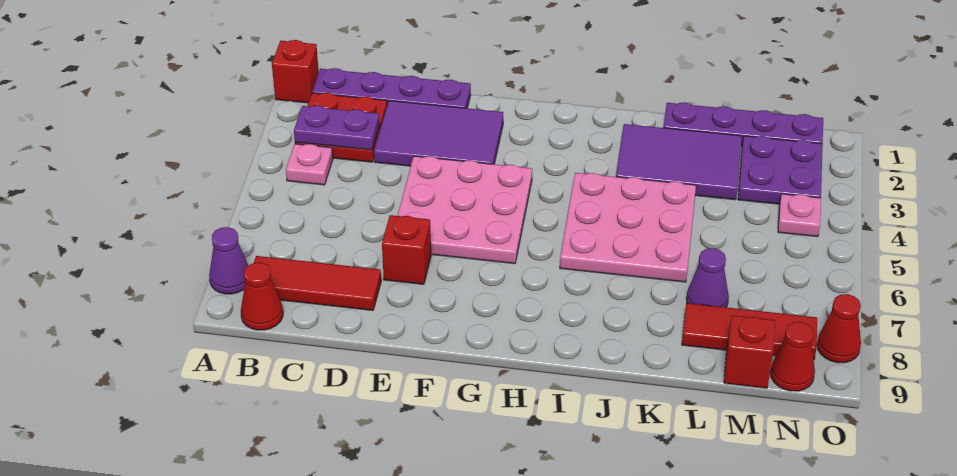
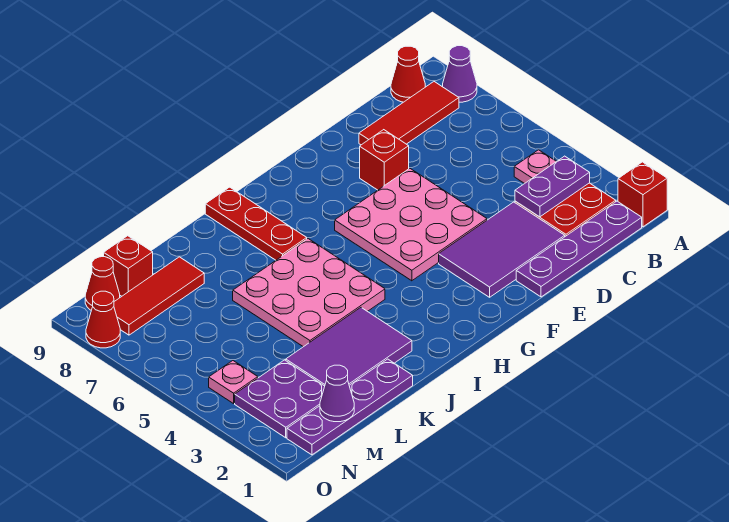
none -> red 1x3 plate [205,187,307,260]
purple 1x1 cone [686,248,729,307] -> purple 1x1 cone moved to [320,365,354,422]

